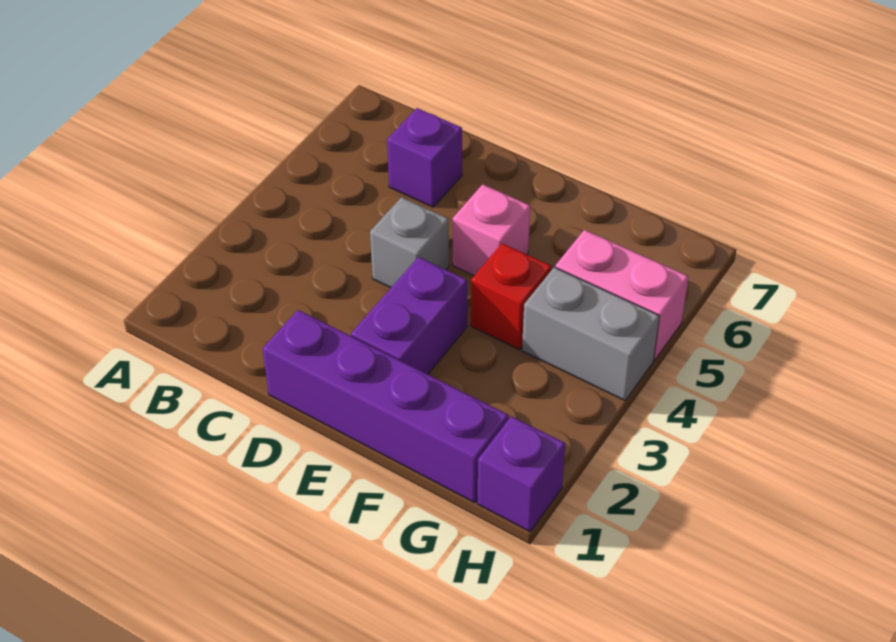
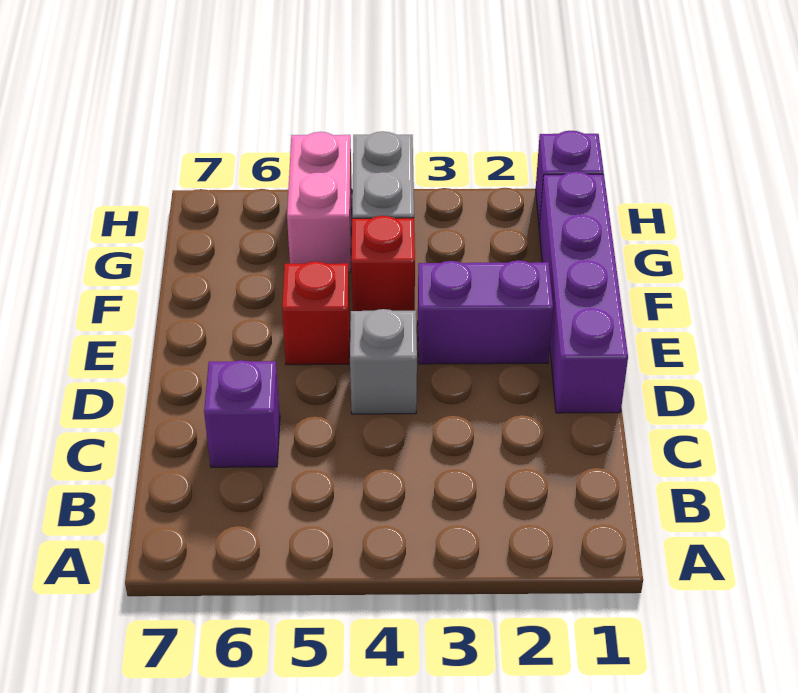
pink 1x1 brick [453,184,530,276] -> red 1x1 brick [282,261,350,365]

